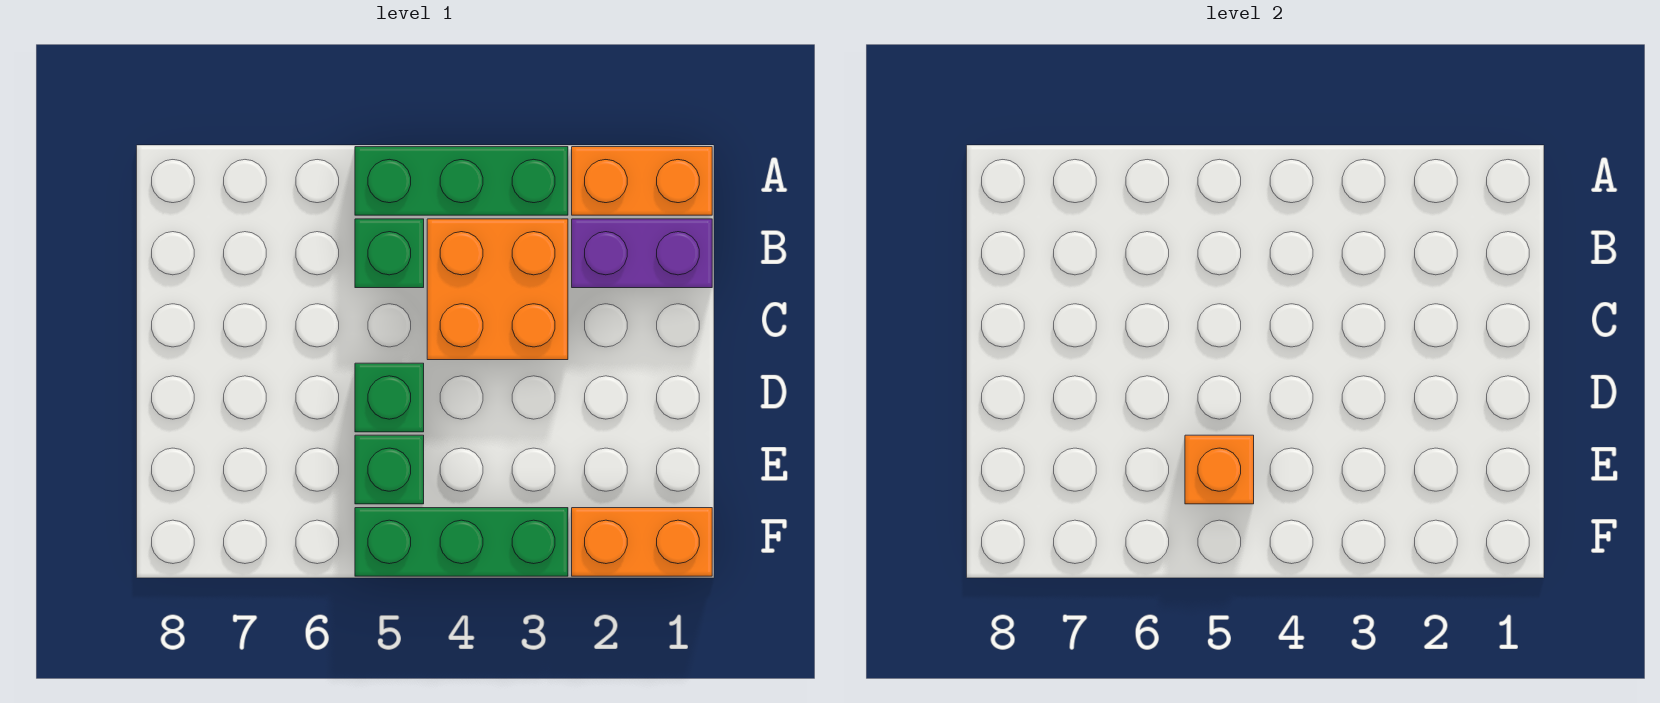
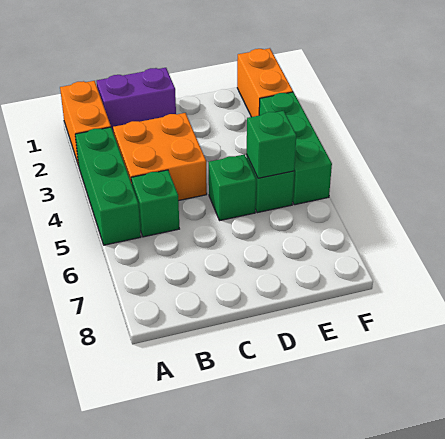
purple 1x2 brick [572,219,712,288] -> purple 1x2 brick turned to [97,68,176,133]
orange 1x1 brick [1185,435,1254,504] -> green 1x1 brick [247,111,296,178]

